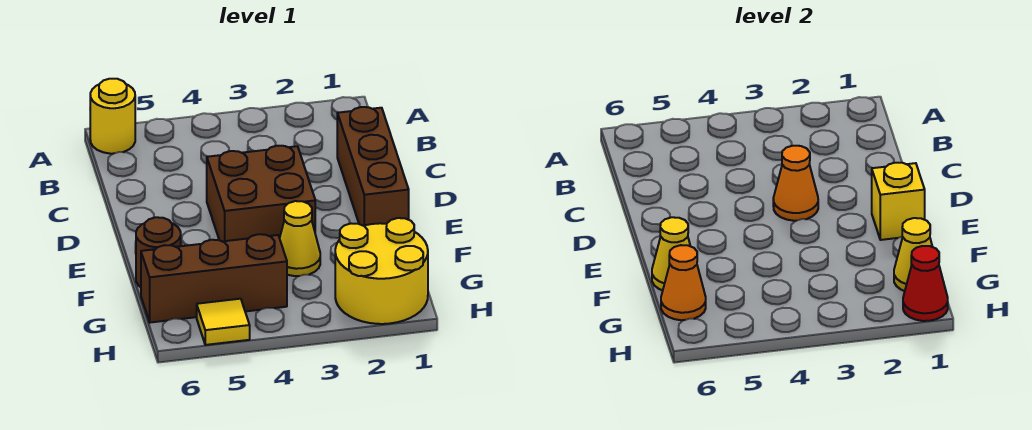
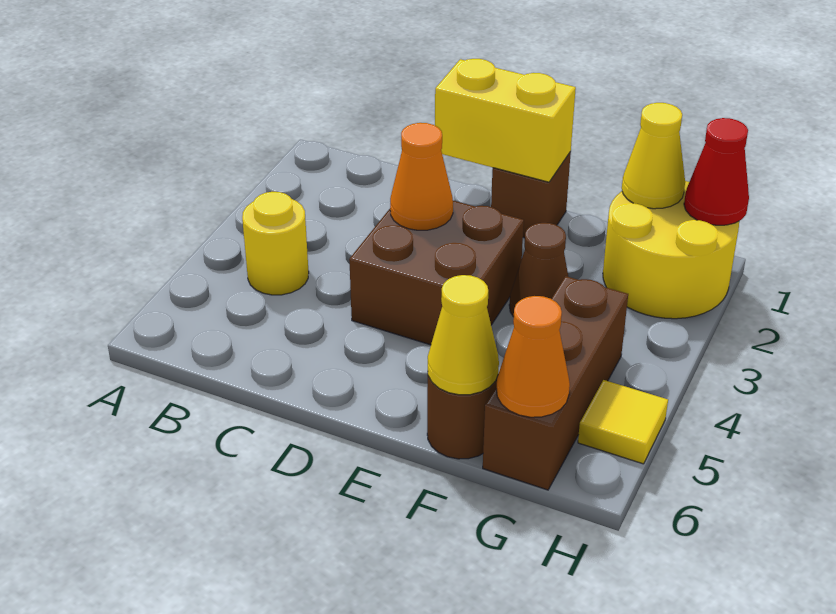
yellow 1x1 round brick [90,79,135,154] -> yellow 1x1 round brick moved to [242,192,309,295]
brown 1x3 brick [337,107,409,226] -> brown 1x1 brick [491,151,571,238]
yellow 1x1 brick [872,163,925,240] -> yellow 1x2 brick [435,59,576,182]
yellow 1x1 cone [280,201,320,276] -> brown 1x1 cone [509,223,568,317]

